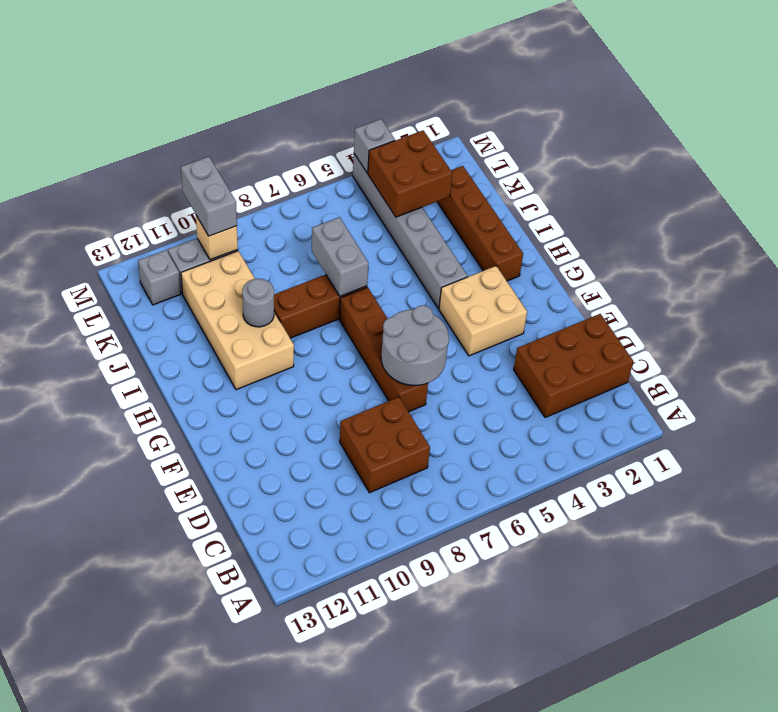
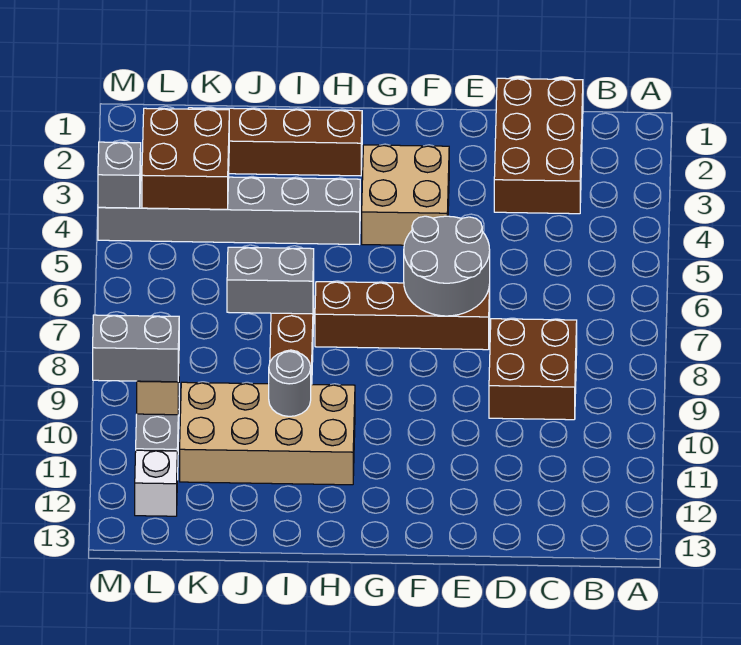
grey 1x1 brick [138,250,181,305] -> white 1x1 brick [135,450,177,516]

